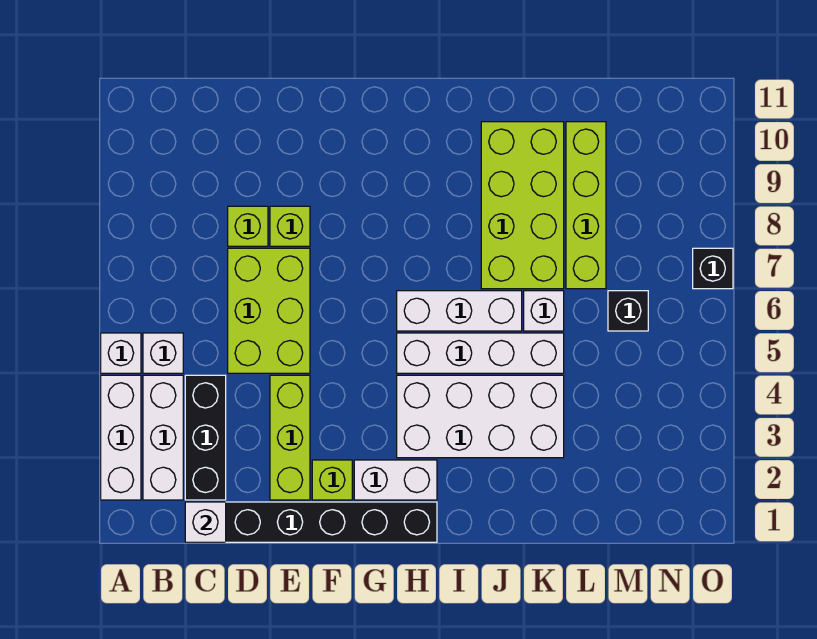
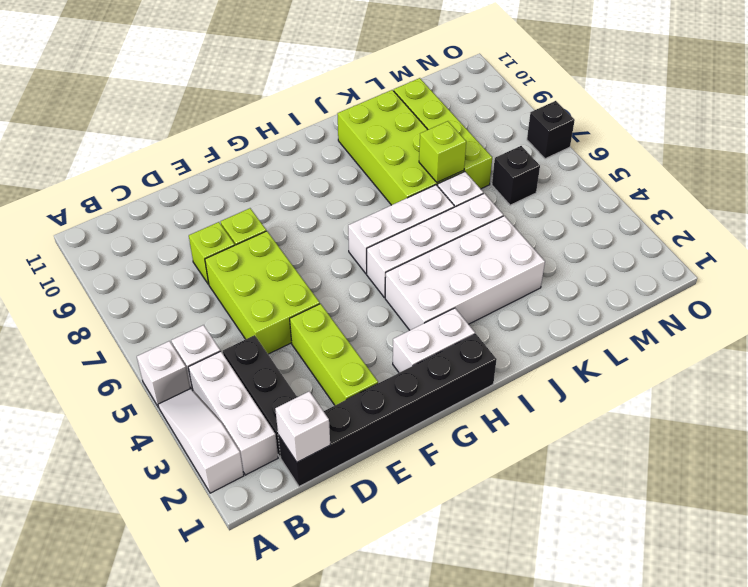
white 1x3 brick [101,375,141,500] -> white 1x3 slope [158,389,244,493]
lime 1x1 brick [312,460,352,500] -> lime 1x1 brick moved to [419,121,466,182]

